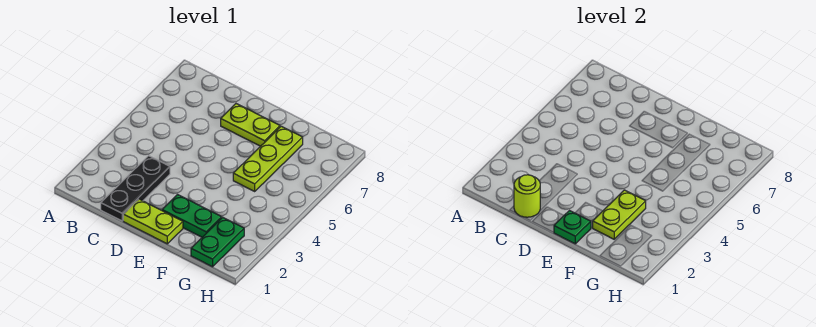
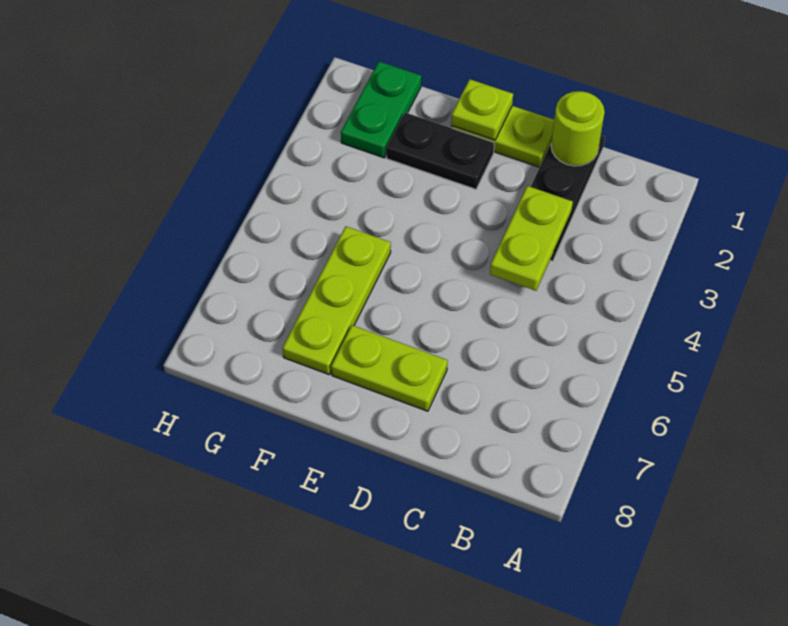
green 1x1 plate [554,211,591,244] -> lime 1x1 plate [451,79,513,140]
green 1x2 plate [162,195,222,237] -> black 1x2 plate [386,113,494,189]
lime 1x2 plate [593,190,646,239] -> lime 1x2 plate moved to [490,186,573,291]

